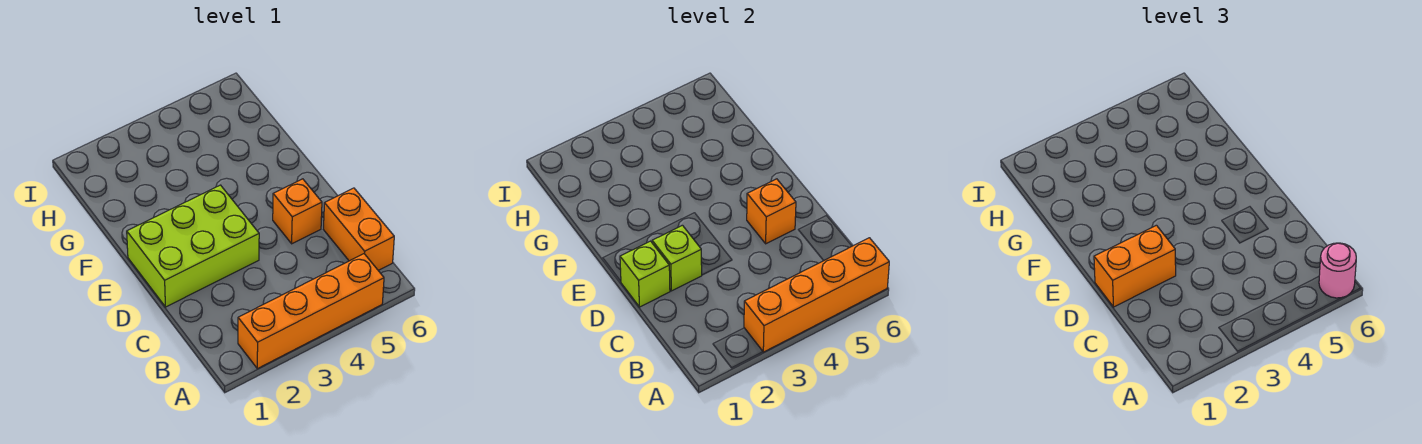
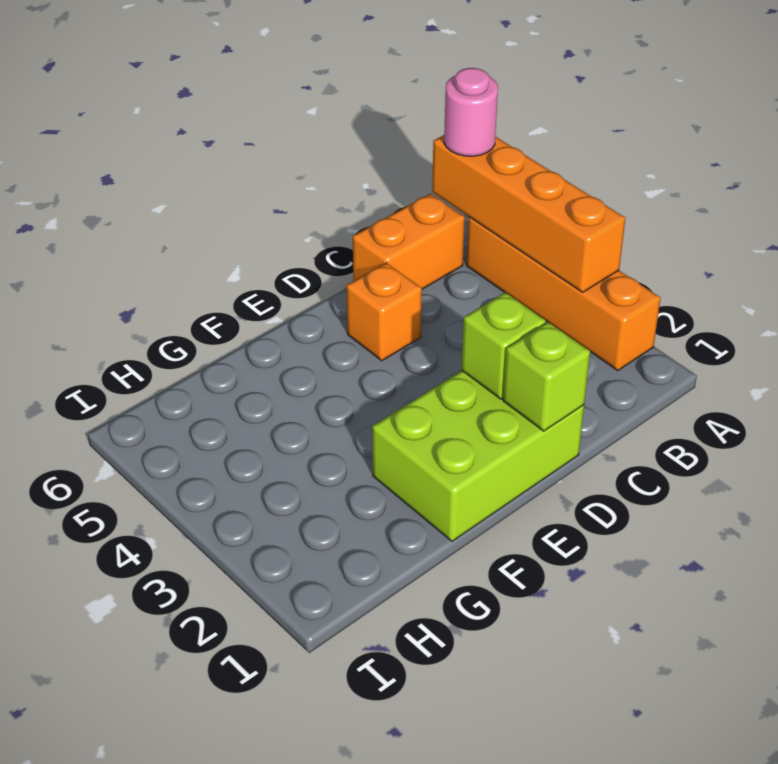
lime 2x3 brick [127,185,259,307] -> lime 2x3 brick turned to [372,371,584,541]
orange 1x2 brick [1094,225,1176,307] -> none
orange 1x1 brick [747,179,796,244] -> none

